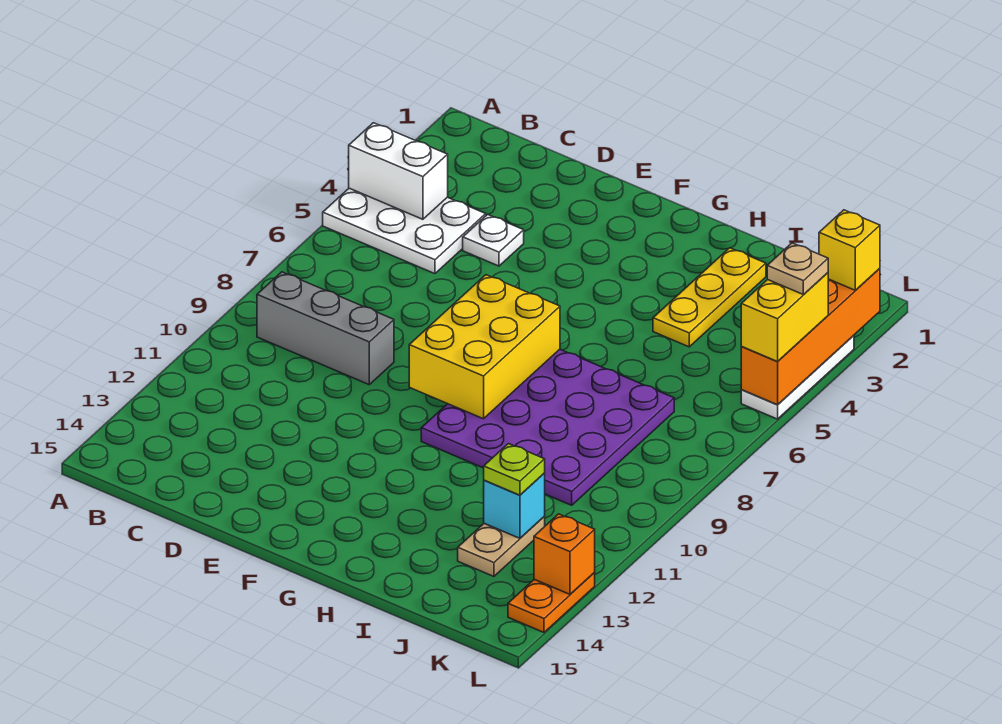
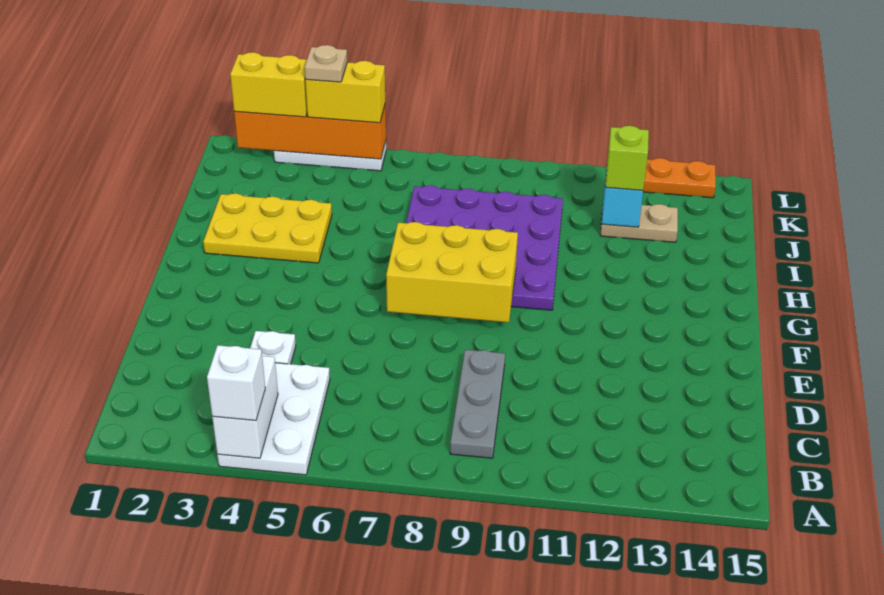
none -> white 1x1 brick [207,345,265,420]
grey 1x3 brick [257,272,394,384] -> grey 1x3 plate [450,350,505,458]
yellow 1x3 plate [653,248,766,347] -> yellow 2x3 plate [203,193,332,263]
lime 1x1 plate [484,444,545,495] -> lime 1x1 brick [605,126,649,190]
yellow 1x1 brick [819,210,880,290] -> yellow 1x2 brick [230,52,307,117]
orange 1x1 brick [534,514,595,594] -> none

